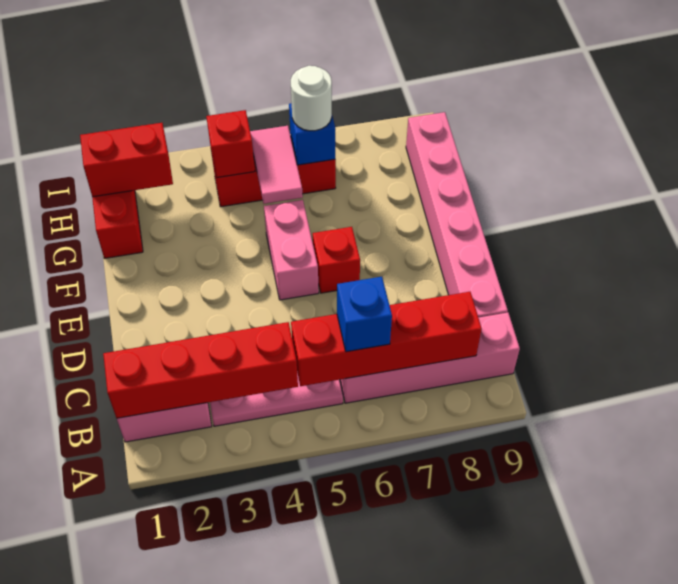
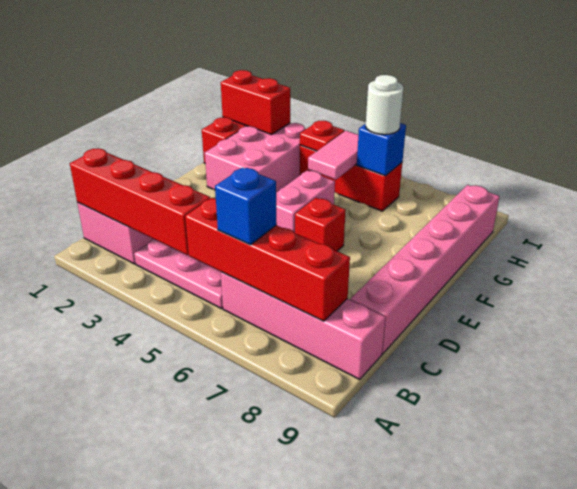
none -> pink 2x3 brick [205,123,306,193]
red 1x1 brick [206,110,255,178] -> red 1x1 plate [300,121,345,151]

